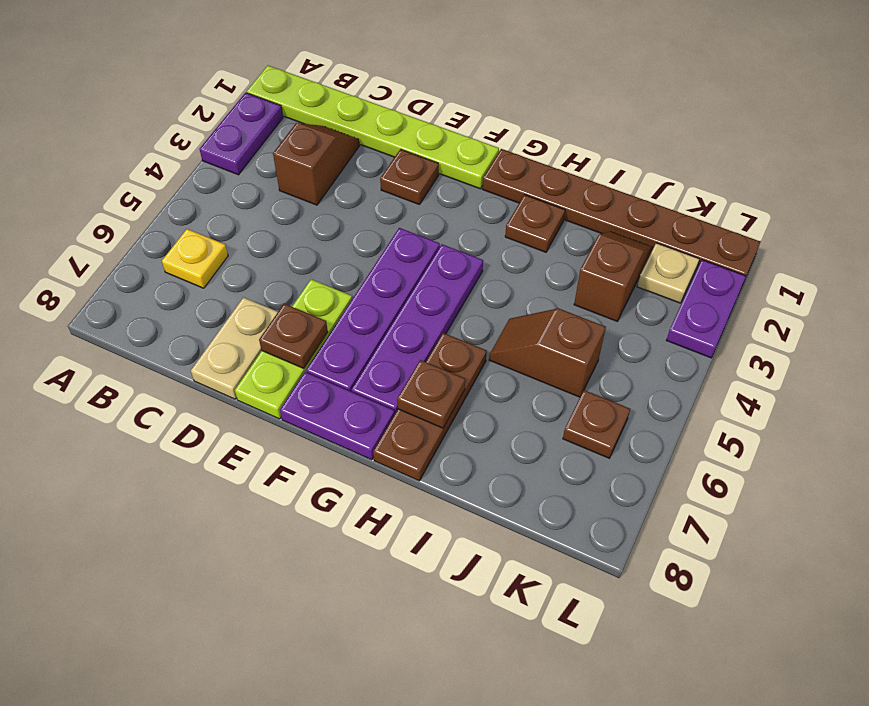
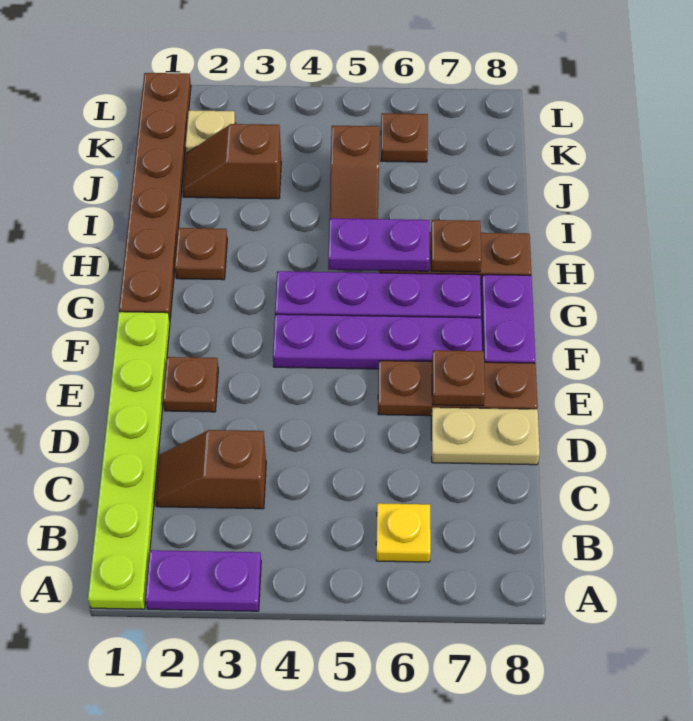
lime 1x3 plate [235,279,352,419] -> brown 1x3 plate [378,361,538,416]
purple 1x2 plate [667,260,746,358] -> purple 1x2 plate moved to [328,218,430,271]

